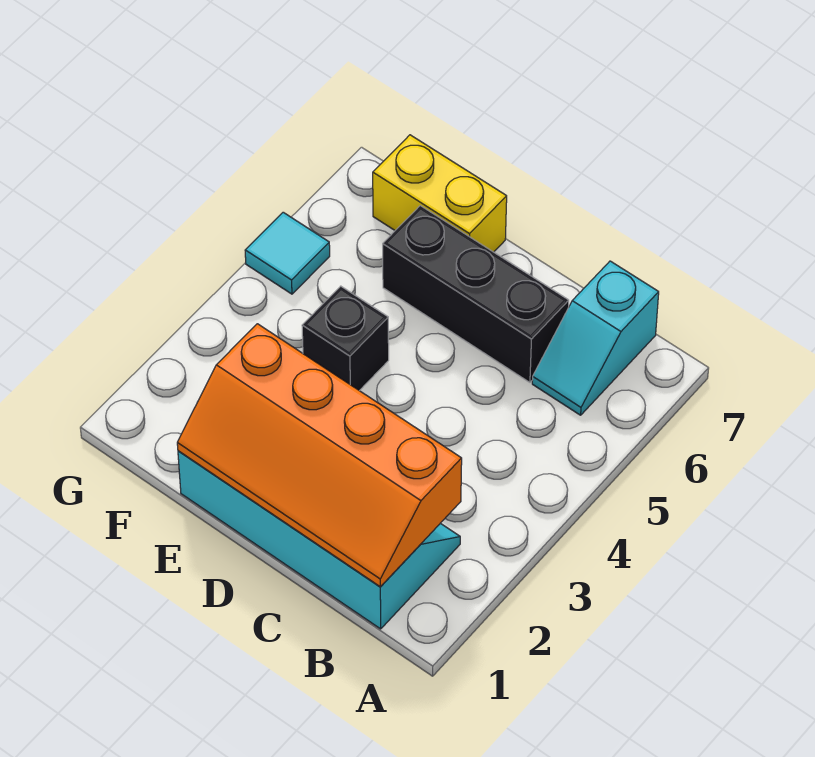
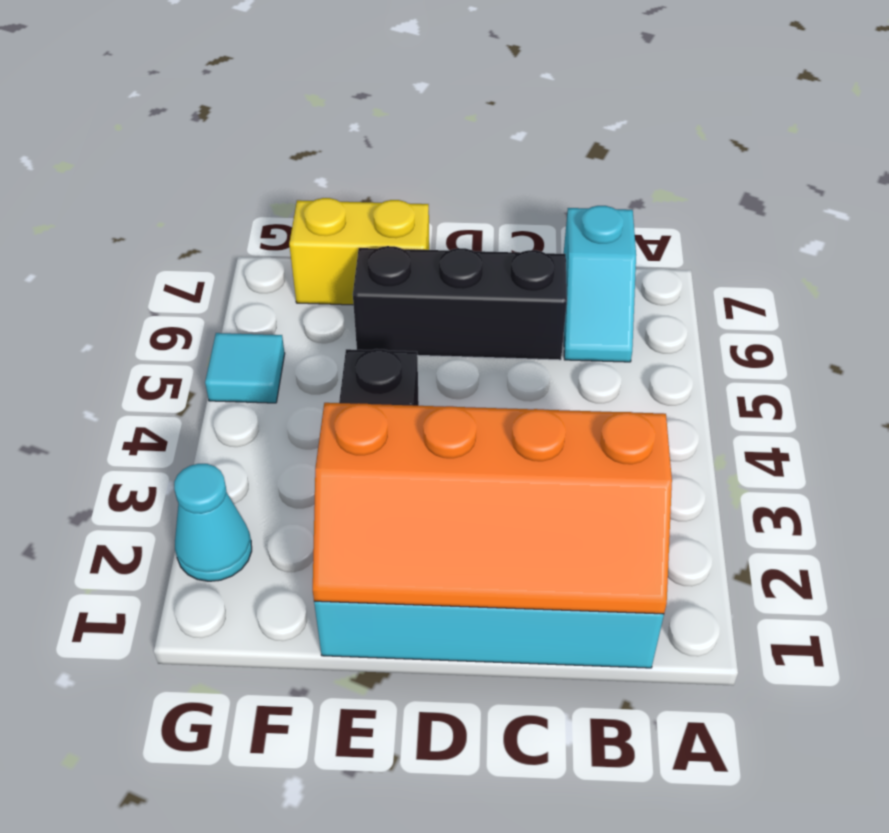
none -> cyan 1x1 cone [174,464,252,581]

